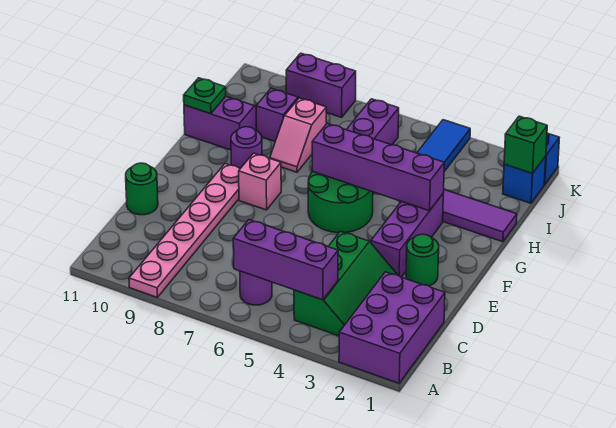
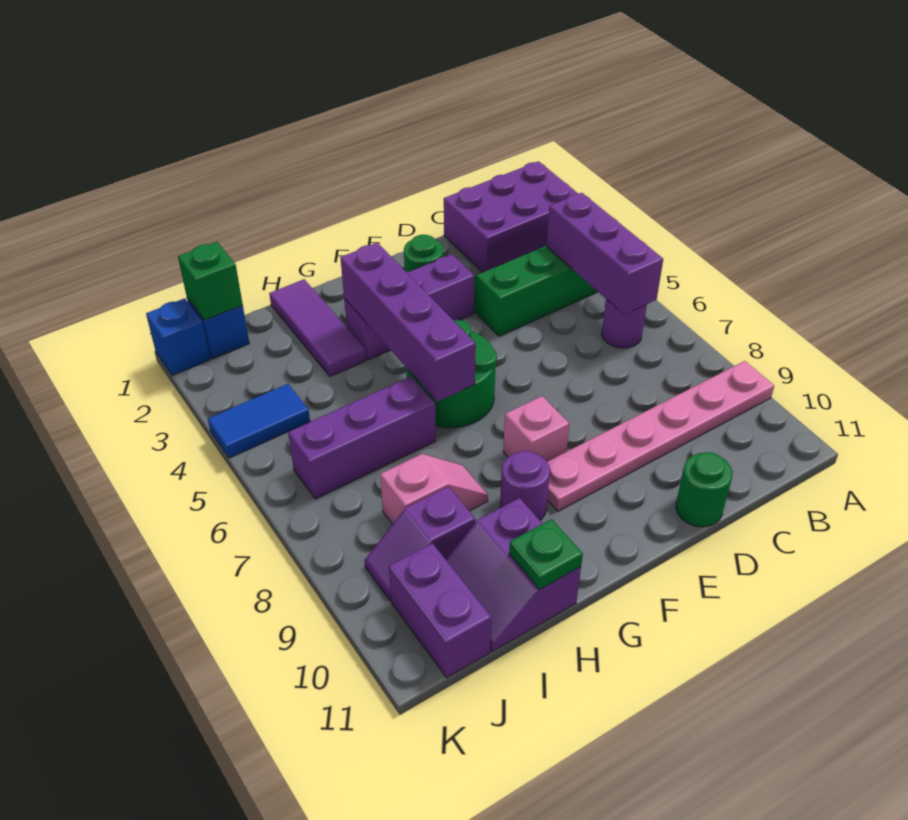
purple 1x2 brick [286,53,356,117] -> purple 1x2 brick moved to [389,543,491,678]

